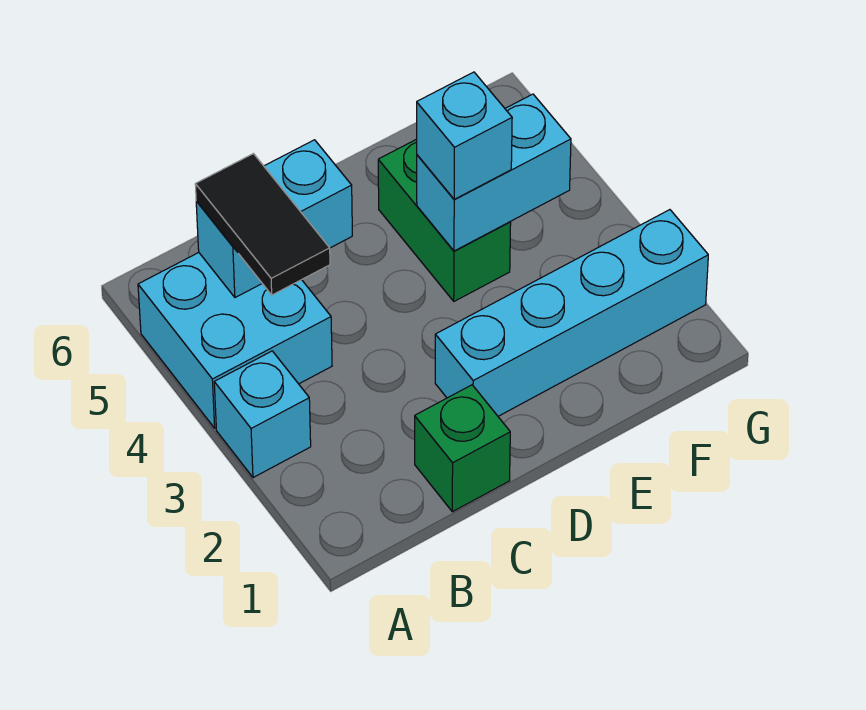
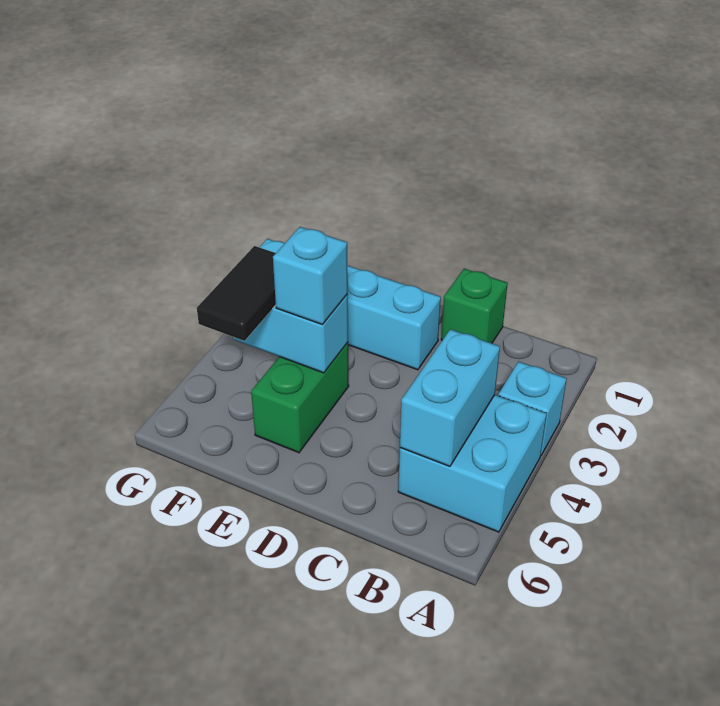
black 1x2 tile [195,154,330,295] -> black 1x2 tile moved to [197,246,276,341]
cyan 1x2 brick [196,140,352,298] -> cyan 1x2 brick turned to [400,329,500,466]

